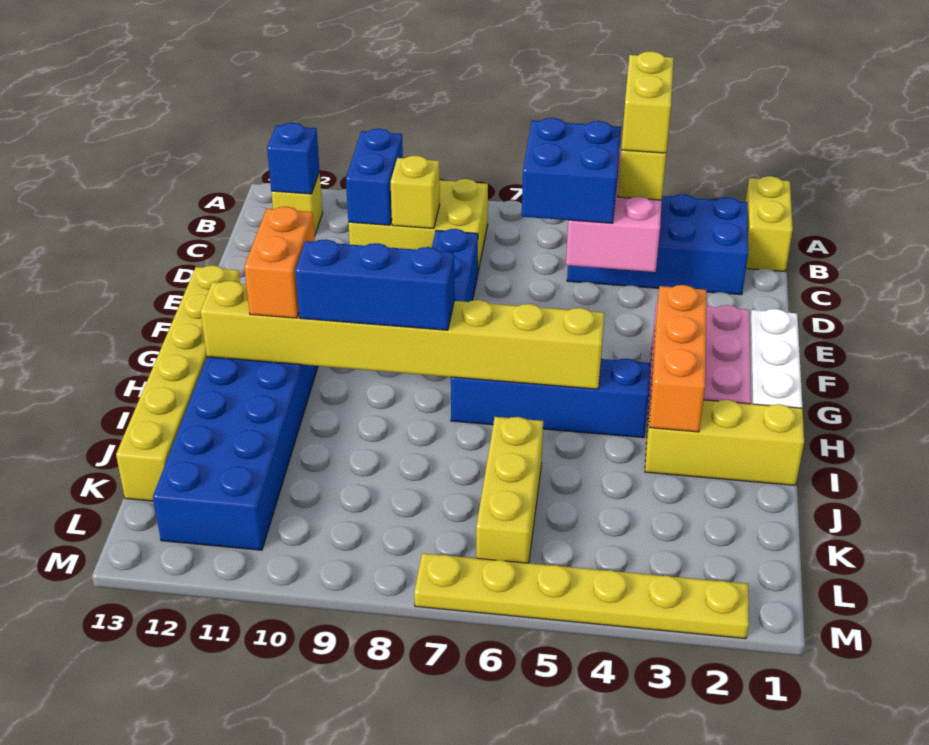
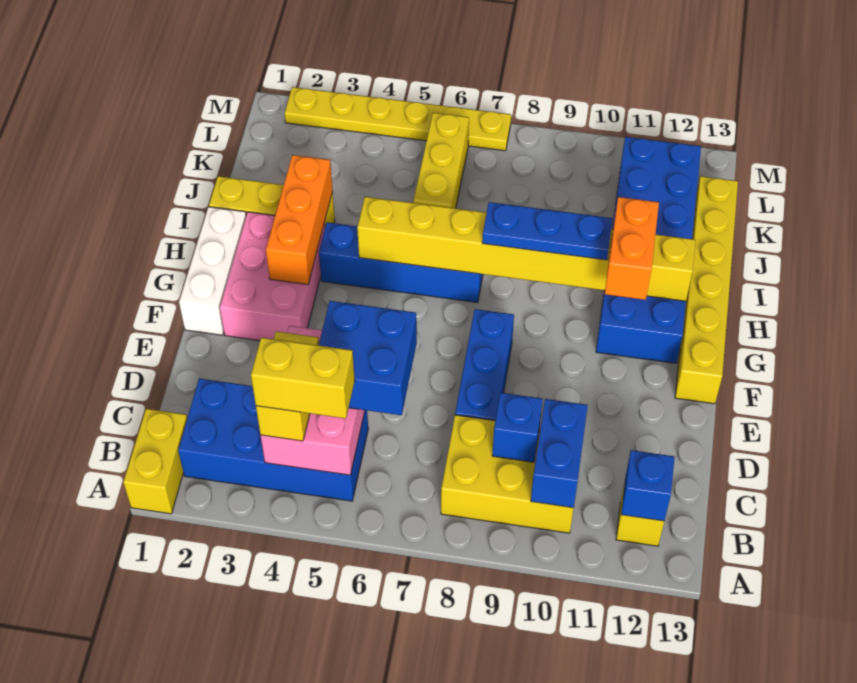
yellow 1x2 brick [621,51,674,153] -> yellow 1x2 brick turned to [251,338,355,419]
yellow 1x1 brick [391,156,440,229] -> blue 1x1 brick [492,393,543,462]
blue 1x3 brick [295,239,454,330] -> blue 1x3 plate [482,202,613,260]

